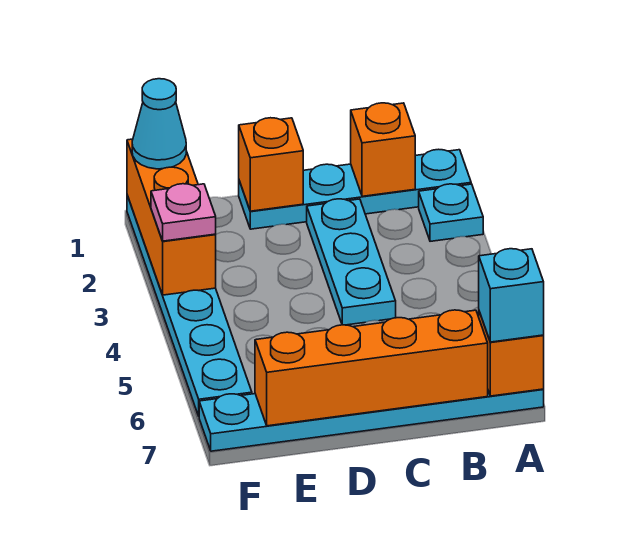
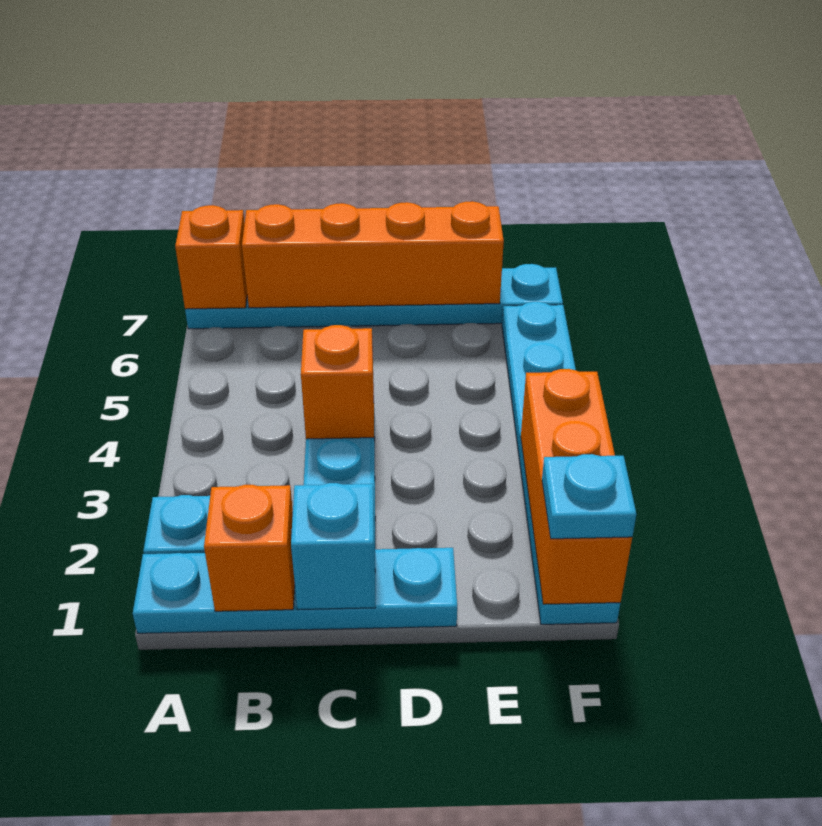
cyan 1x1 brick [479,249,544,342] -> cyan 1x1 brick moved to [291,483,375,610]
orange 1x1 brick [239,118,303,211] -> orange 1x1 brick moved to [301,325,374,439]
cyan 1x1 cone [132,79,186,169] -> cyan 1x1 plate [542,454,636,539]
pink 1x1 plate [151,184,216,241] -> none

